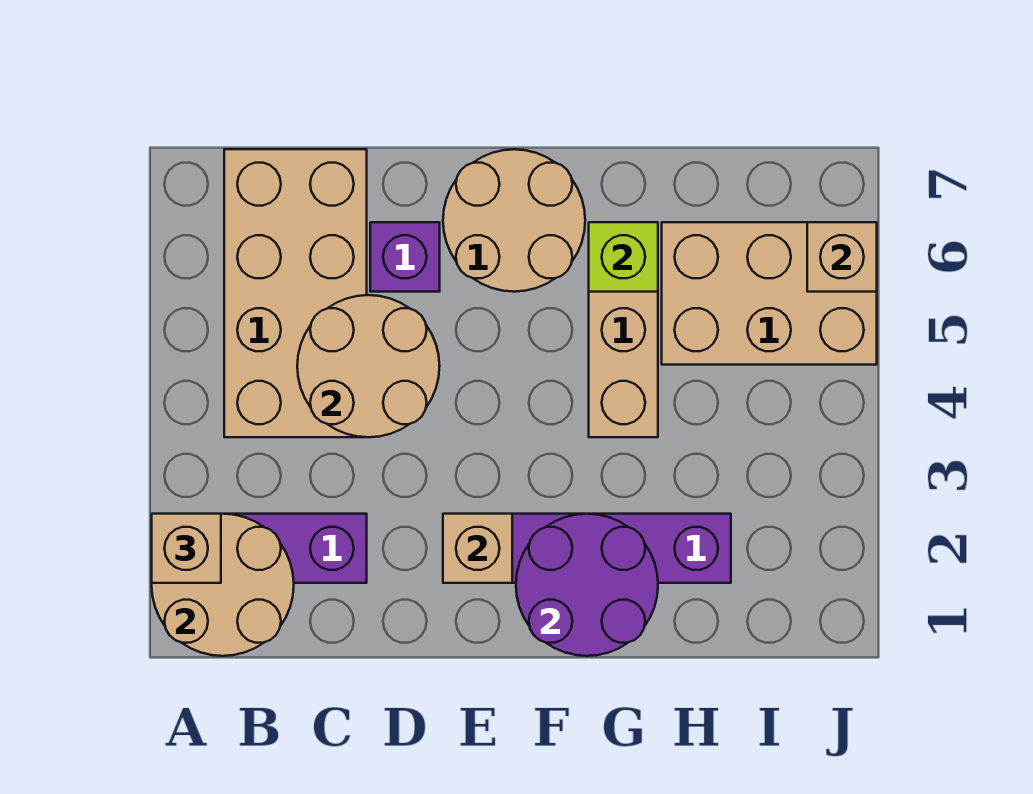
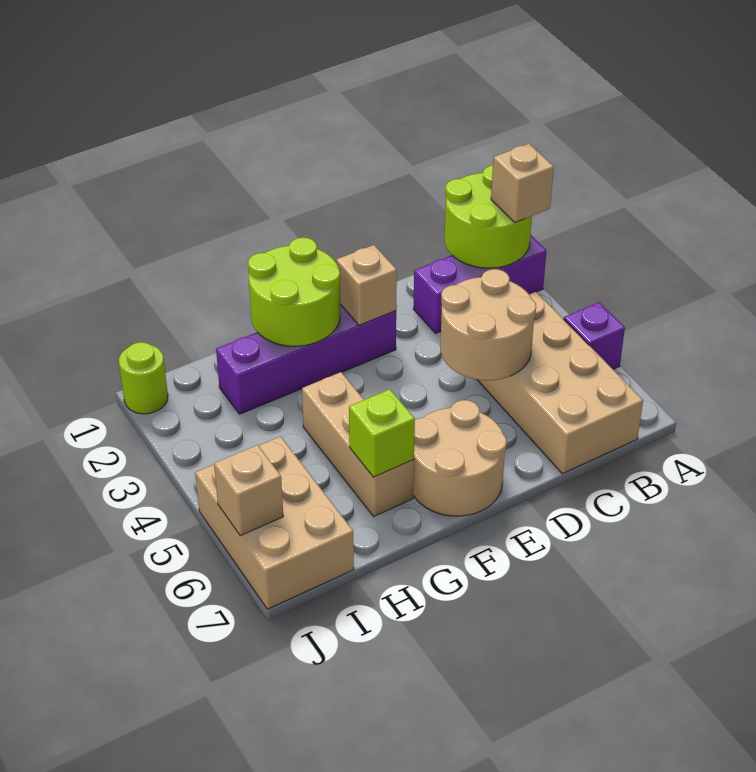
tan 2x2 round brick [152,514,294,656] -> lime 2x2 round brick [445,165,532,268]
purple 1x1 brick [370,222,440,292] -> purple 1x1 brick moved to [564,302,625,369]
purple 2x2 round brick [516,514,658,656] -> lime 2x2 round brick [248,238,340,346]
tan 2x3 brick [662,222,877,365] -> tan 2x3 brick turned to [195,436,354,609]
none -> lime 1x1 round brick [119,342,168,414]

